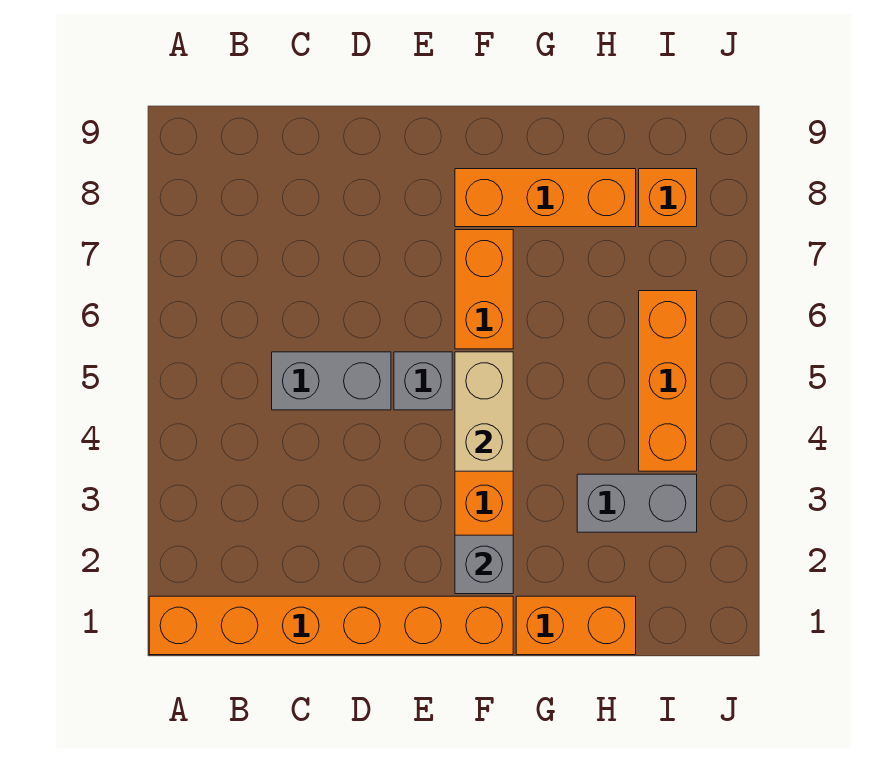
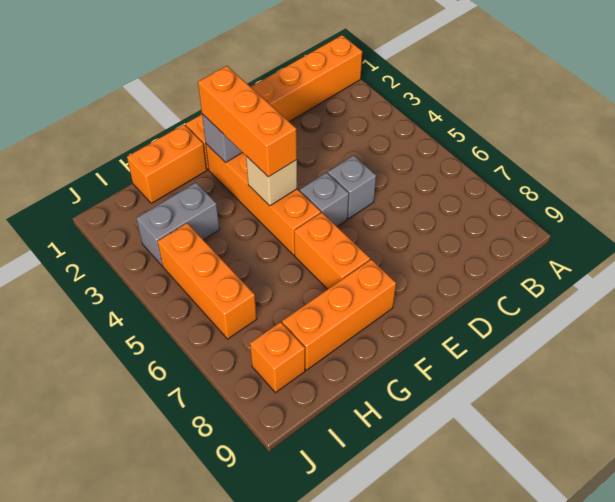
grey 1x2 brick [272,352,391,410] -> grey 1x1 brick [328,155,376,219]
none -> orange 1x3 brick [198,66,297,177]
tan 1x2 brick [455,352,513,471] -> tan 1x1 brick [246,156,297,206]

